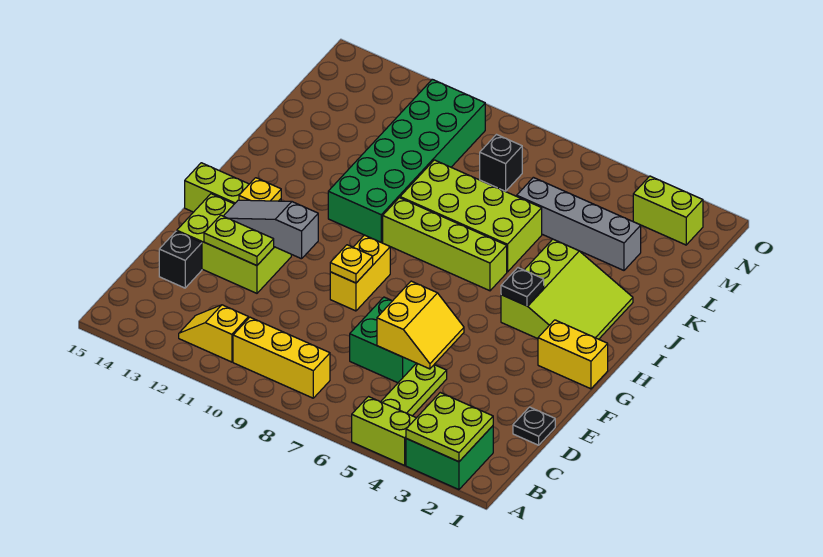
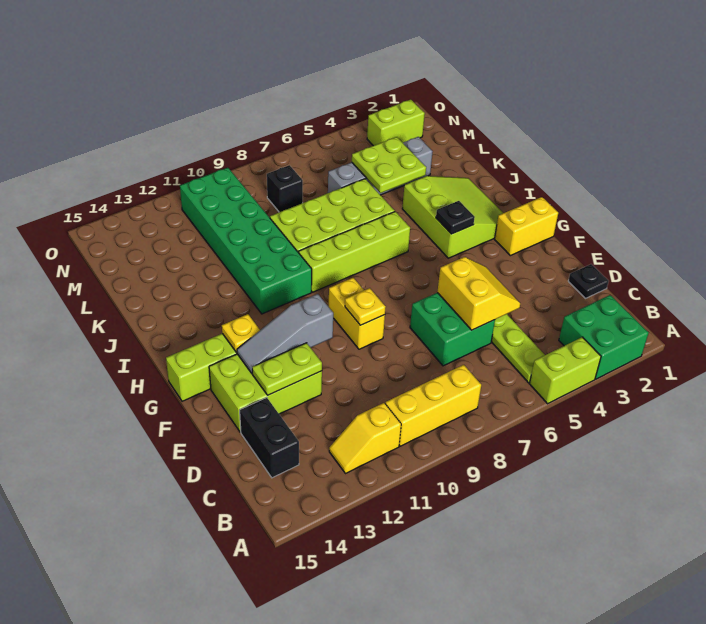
lime 2x2 plate [406,393,493,462] -> lime 2x2 plate moved to [352,137,426,193]
black 1x1 brick [159,231,202,288] -> black 1x2 brick [240,398,299,478]

